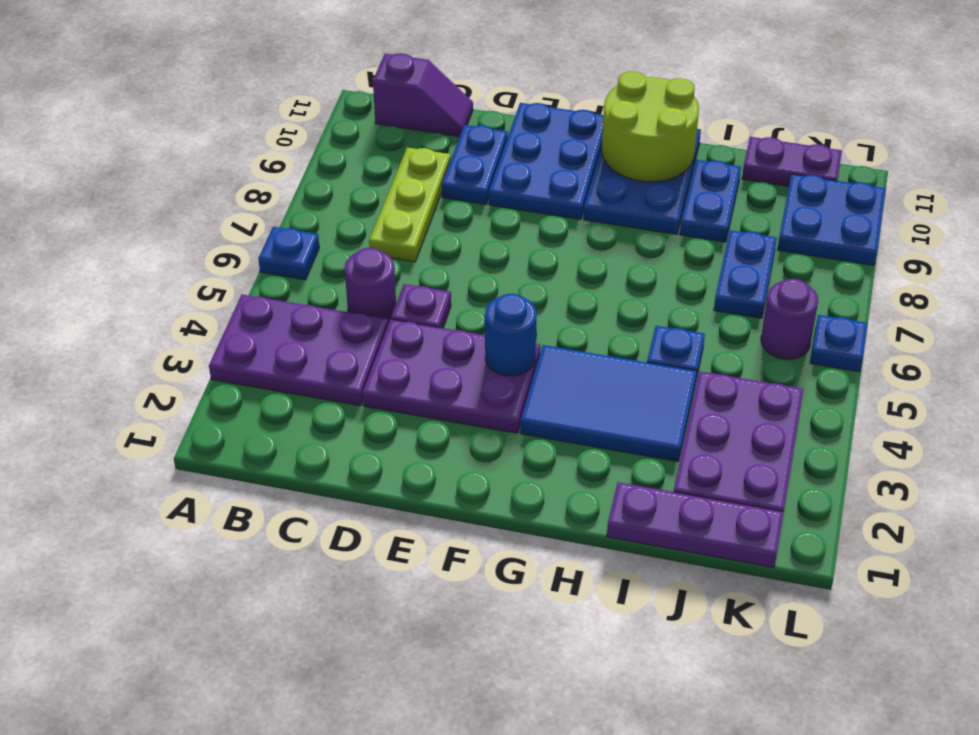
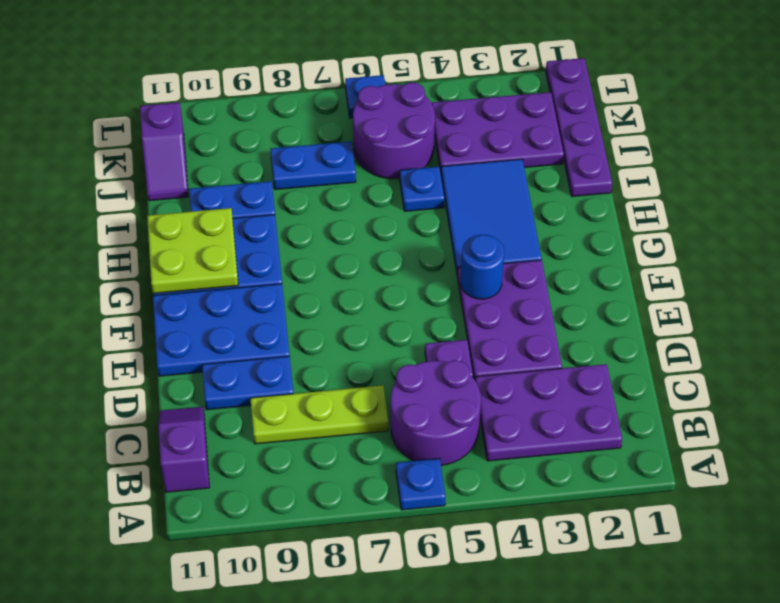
purple 2x3 plate [209,294,388,406] -> purple 2x3 plate turned to [475,364,622,461]
purple 1x1 round brick [345,248,396,323] -> purple 2x2 round brick [391,360,481,465]
lime 2x2 round brick [602,72,699,182] -> lime 2x2 plate [147,208,238,294]
purple 1x3 plate [607,482,784,568] -> purple 1x4 plate [546,58,612,197]
purple 1x2 plate [742,137,842,186] -> purple 1x2 slope [140,102,188,201]
purple 1x1 round brick [761,279,818,359] -> purple 2x2 round brick [353,82,435,179]
blue 2x2 plate [778,174,886,265] -> none

